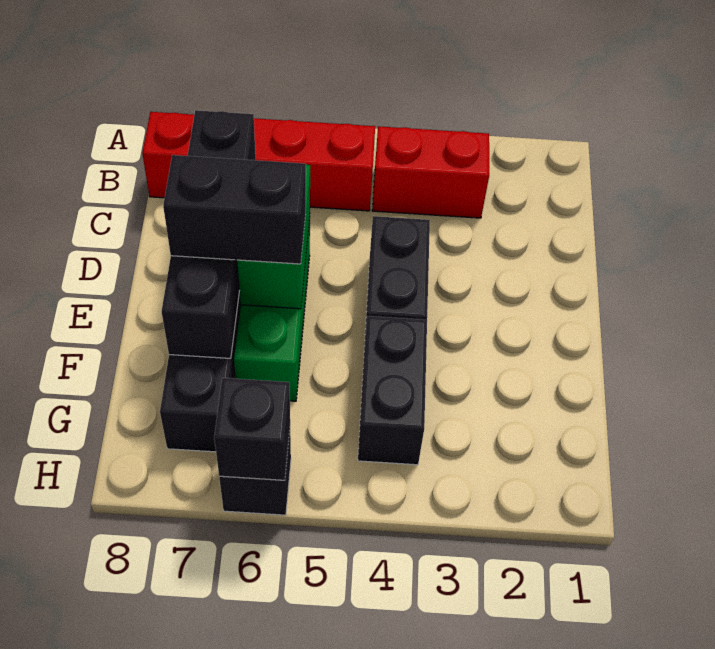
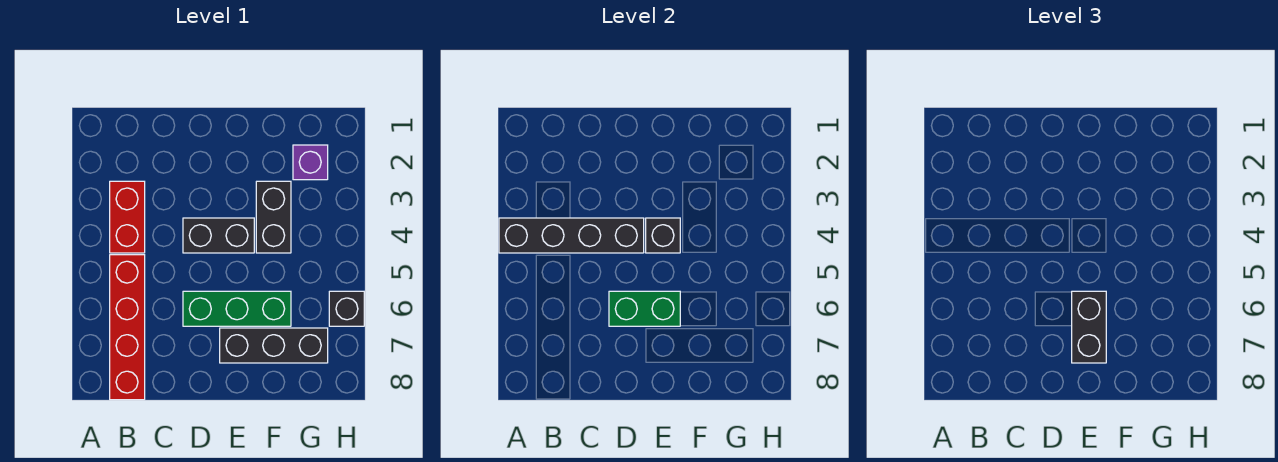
black 1x4 brick [162,110,256,358] -> black 1x4 brick moved to [499,218,644,253]
black 1x2 brick [358,316,427,465] -> black 1x2 brick turned to [256,181,291,253]
none -> purple 1x1 brick [293,145,328,180]
black 1x1 brick [214,378,290,480] -> black 1x1 brick moved to [646,218,680,253]

